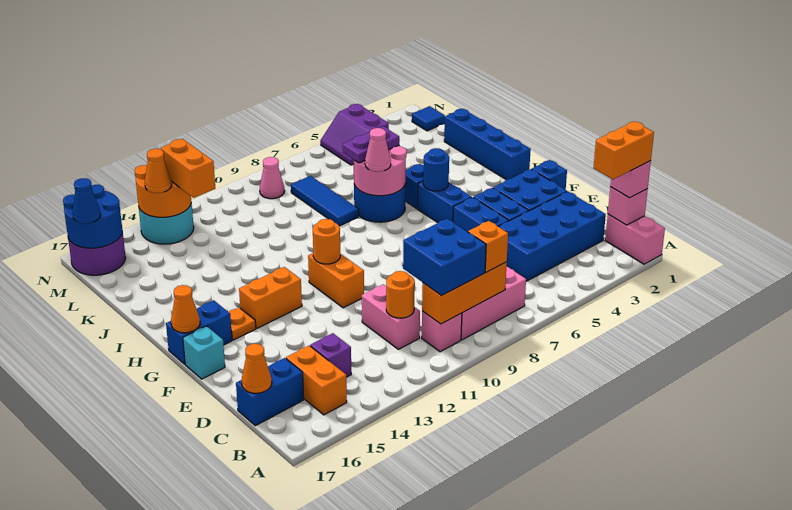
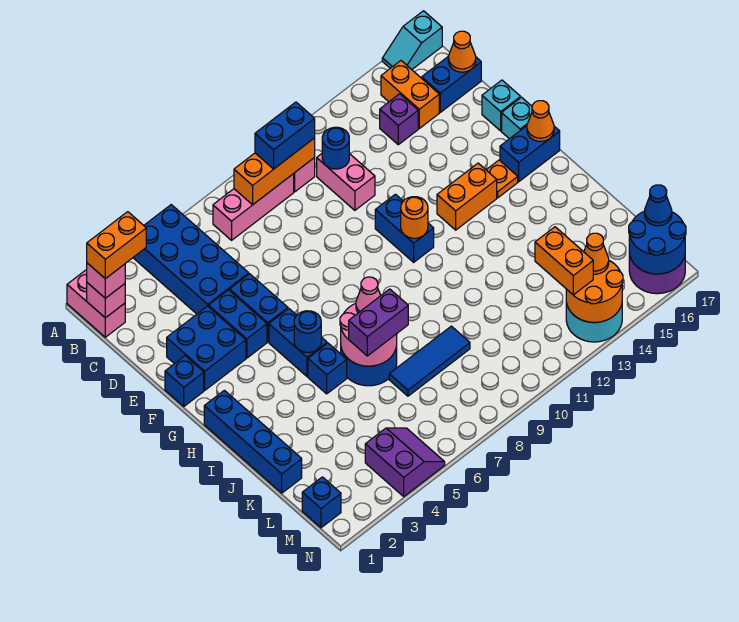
none -> cyan 1x2 slope [382,11,442,69]
orange 1x1 brick [468,221,508,272] -> none
blue 2x2 brick [403,219,486,296] -> blue 1x2 brick [255,102,315,169]
blue 2x4 brick [498,192,606,281] -> blue 2x4 brick turned to [133,205,249,314]
orange 1x1 round brick [386,271,415,318] -> blue 1x1 round brick [322,127,349,169]
none -> cyan 1x1 brick [482,80,521,131]
orange 1x2 brick [308,253,364,308] -> blue 1x2 brick [375,194,434,262]
purple 1x2 plate [343,127,399,163] -> purple 1x2 brick [349,289,408,356]
blue 1x3 tile [291,176,359,226] -> blue 1x3 tile turned to [389,326,470,396]
blue 1x1 tile [412,106,445,131] -> blue 1x1 brick [302,477,341,528]
pink 1x1 cone [260,157,284,199] -> none

